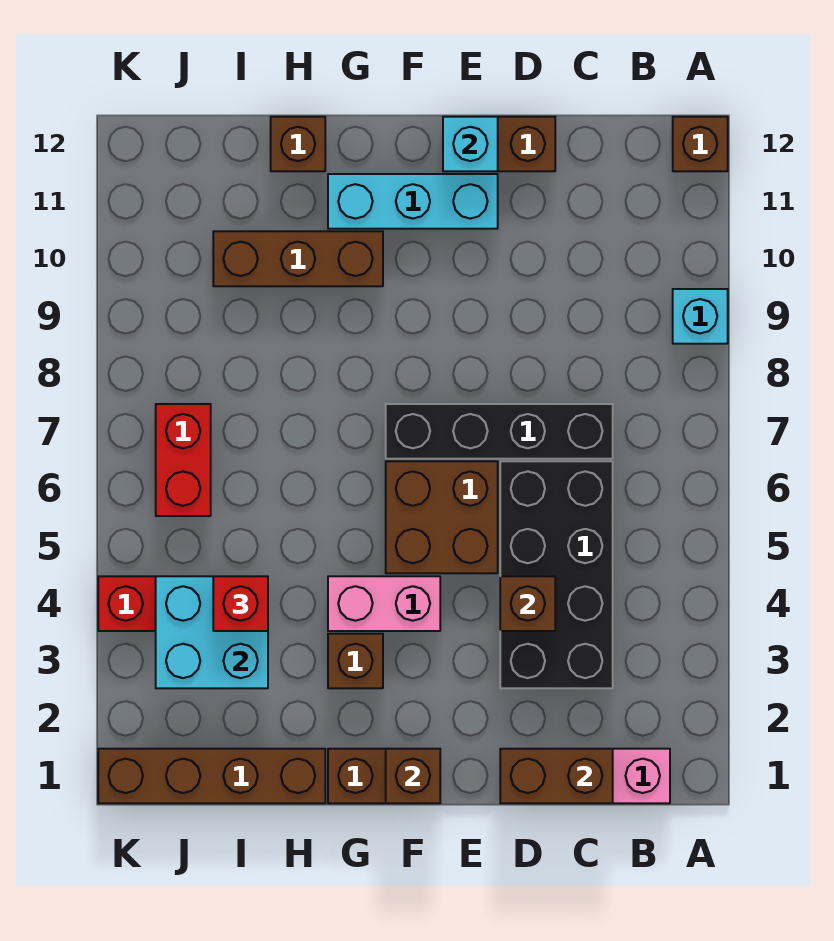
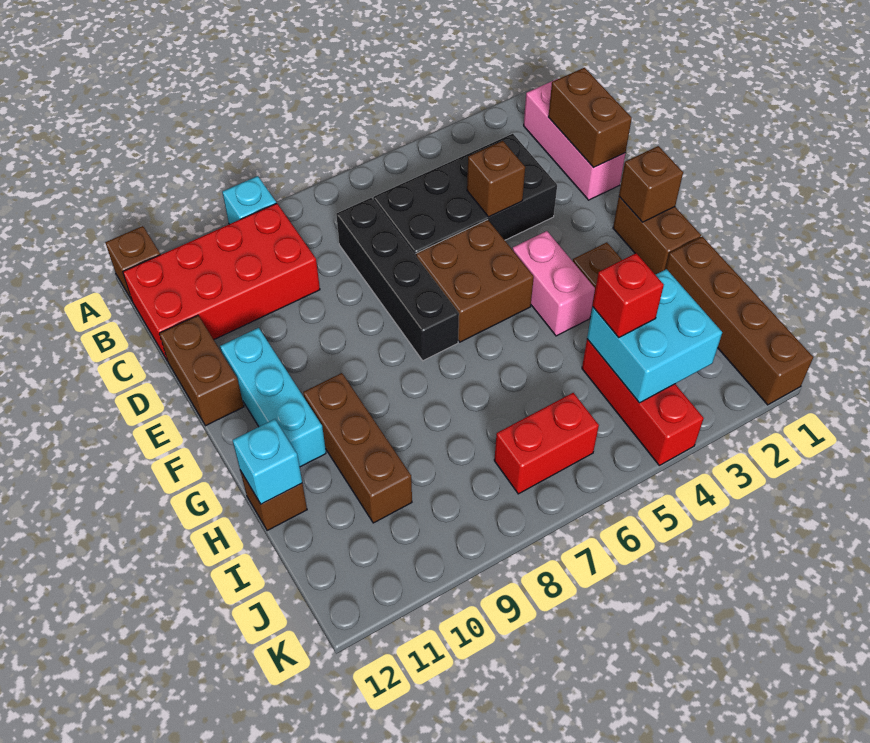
none -> red 2x4 brick [123,203,320,361]
cyan 1x1 brick [443,117,498,171] -> cyan 1x1 brick moved to [232,419,302,504]

